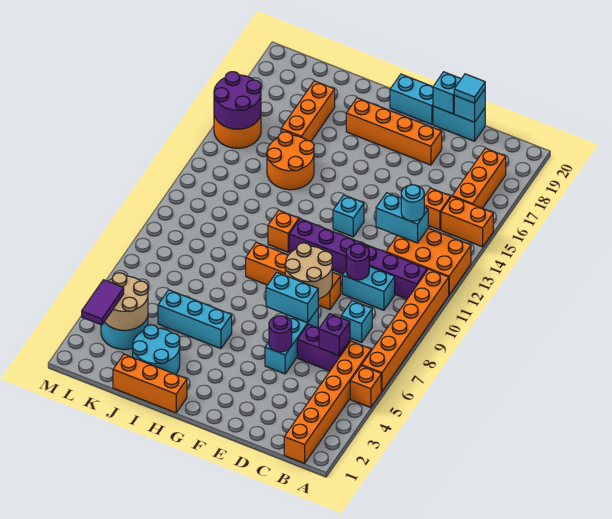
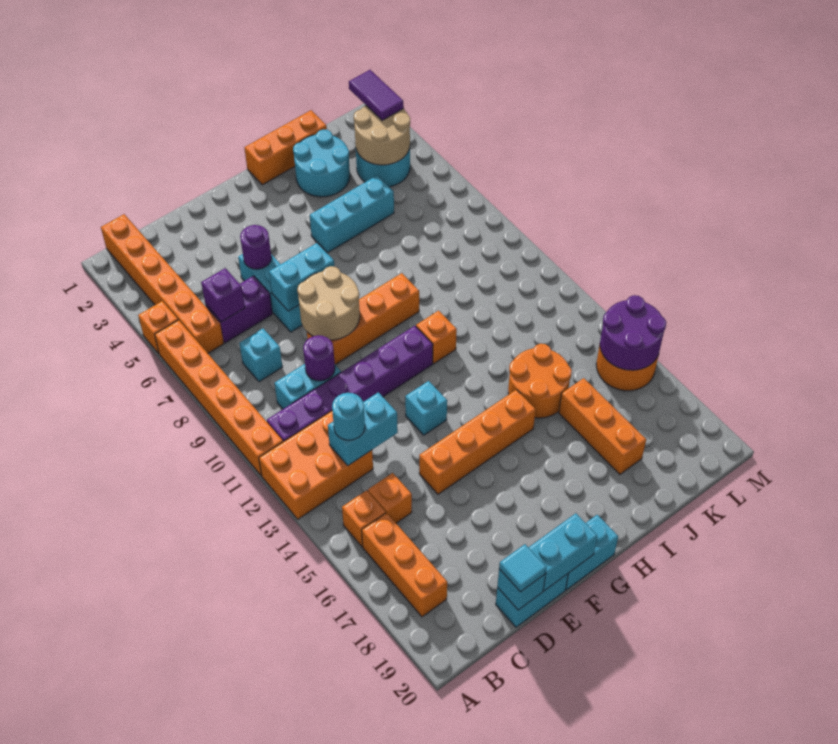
orange 1x2 brick [441,197,493,247] -> orange 1x1 brick [342,490,386,547]
orange 1x4 brick [346,98,442,165] -> orange 1x4 brick moved to [419,390,536,494]
cyan 1x1 brick [433,72,461,114] -> cyan 1x2 brick [528,513,597,591]

